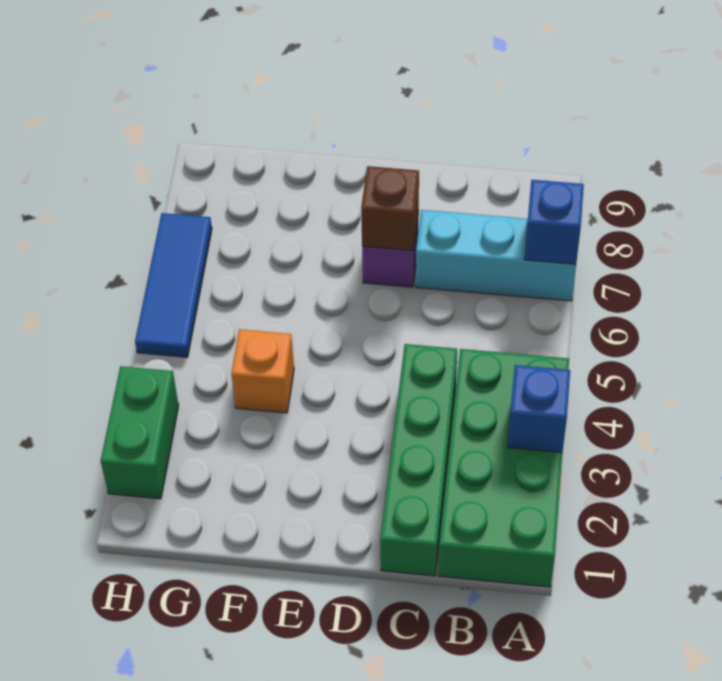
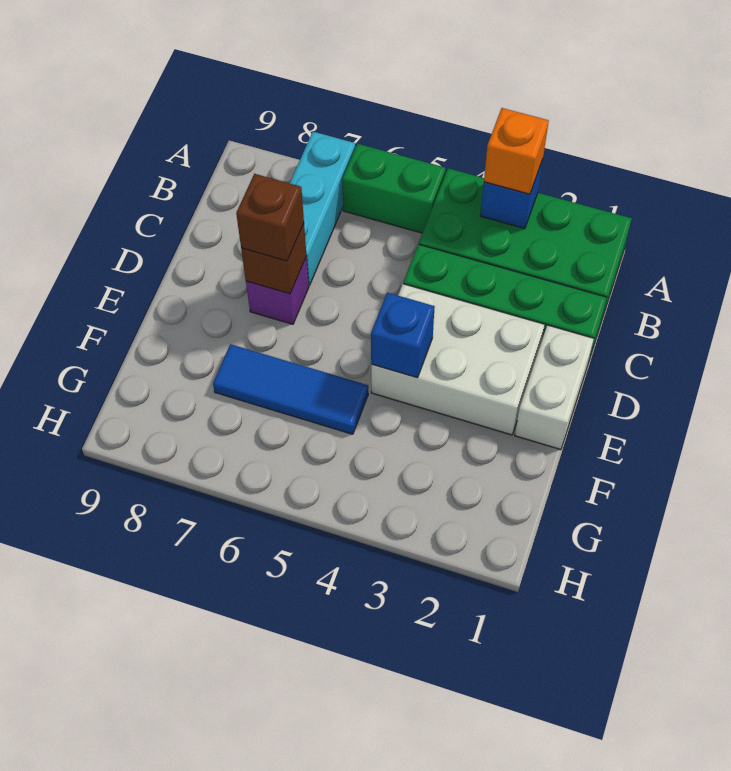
blue 1x1 brick [524,180,584,264] -> blue 1x1 brick moved to [371,293,435,378]
none -> white 1x2 brick [515,325,594,450]
none -> white 2x3 brick [371,284,545,435]
none -> brown 1x1 brick [236,174,304,261]
orange 1x1 brick [231,329,294,413] -> orange 1x1 brick moved to [484,108,549,194]
green 1x2 brick [101,366,179,499] -> green 1x2 brick moved to [342,144,445,233]
blue 1x3 tile [135,213,212,357] -> blue 1x3 tile moved to [213,344,368,434]

